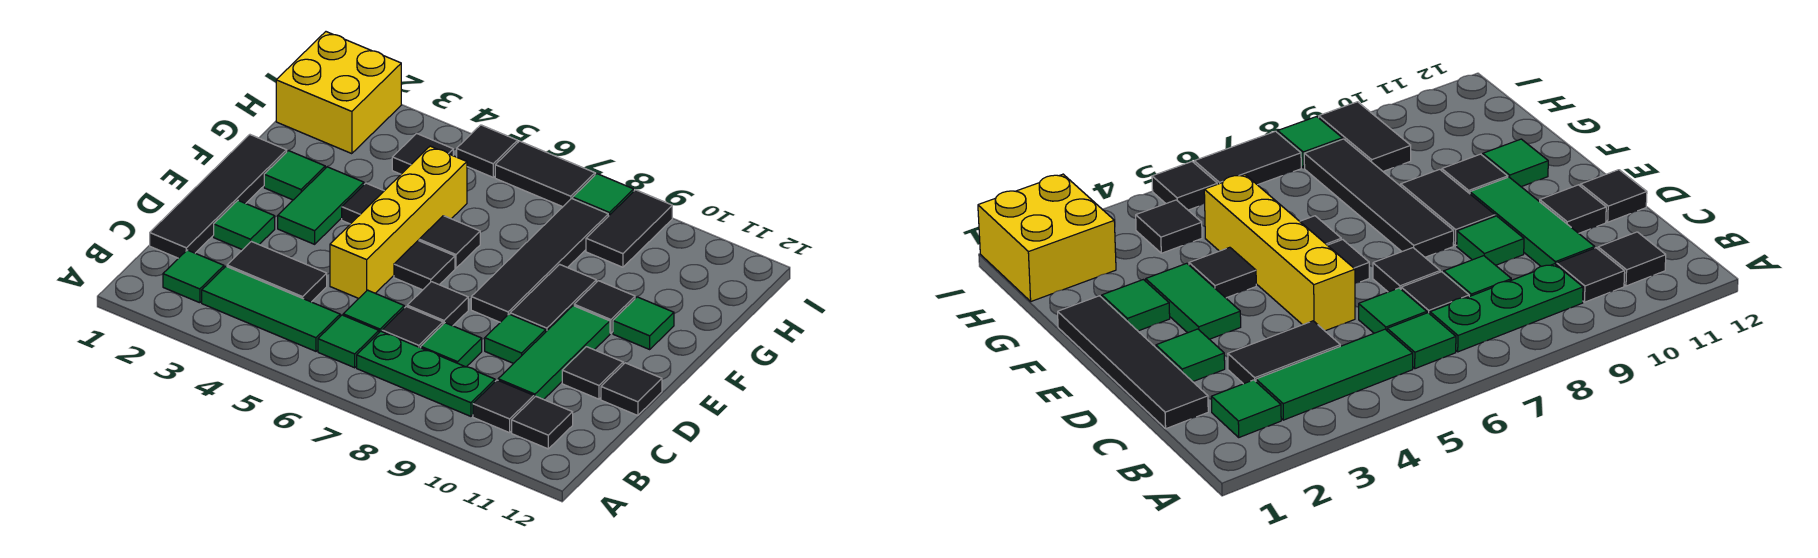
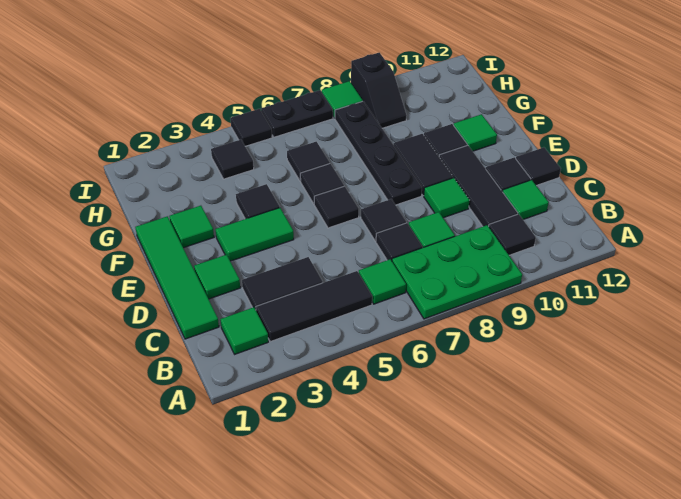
green 1x3 tile [202,266,340,351] -> black 1x3 tile [256,271,372,342]
green 1x3 plate [357,331,495,416] -> green 2x3 plate [392,225,522,319]
black 1x1 tile [512,396,573,449] -> black 1x1 tile moved to [287,142,330,181]
black 1x4 tile [150,135,287,258] -> green 1x4 tile [135,216,219,339]
green 1x1 tile [343,290,404,332] -> green 1x1 tile moved to [503,180,549,220]
green 1x3 tile [498,306,610,399] -> black 1x3 tile [439,145,518,226]
yellow 1x4 brick [330,146,467,298] -> none
green 1x2 tile [278,167,364,244] -> green 1x2 tile turned to [215,208,294,261]
black 1x4 tile [471,199,608,322] -> black 1x4 plate [335,101,422,205]
yellow 2x2 brick [276,32,401,154] -> none
black 1x2 tile [586,190,672,267] -> black 1x2 slope [351,53,406,128]
black 1x2 tile [495,141,595,207] -> black 1x2 plate [261,90,333,137]

